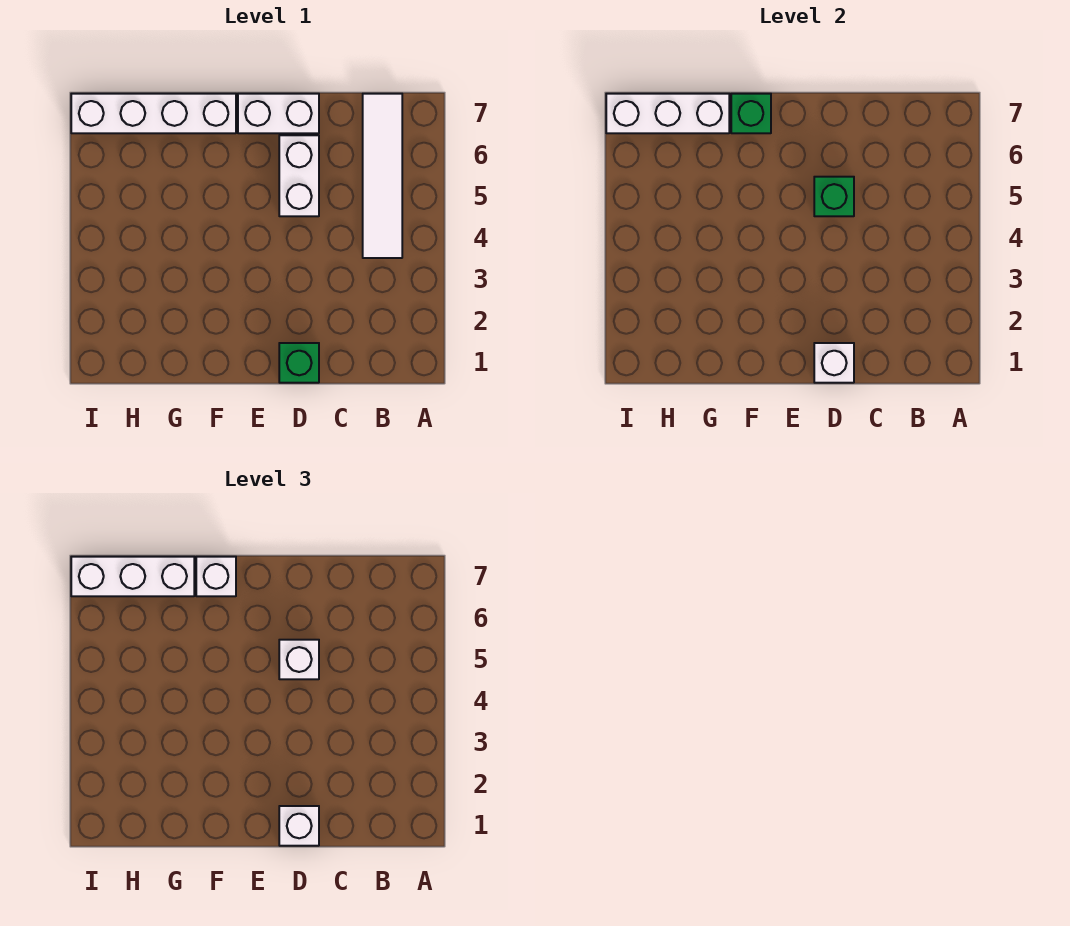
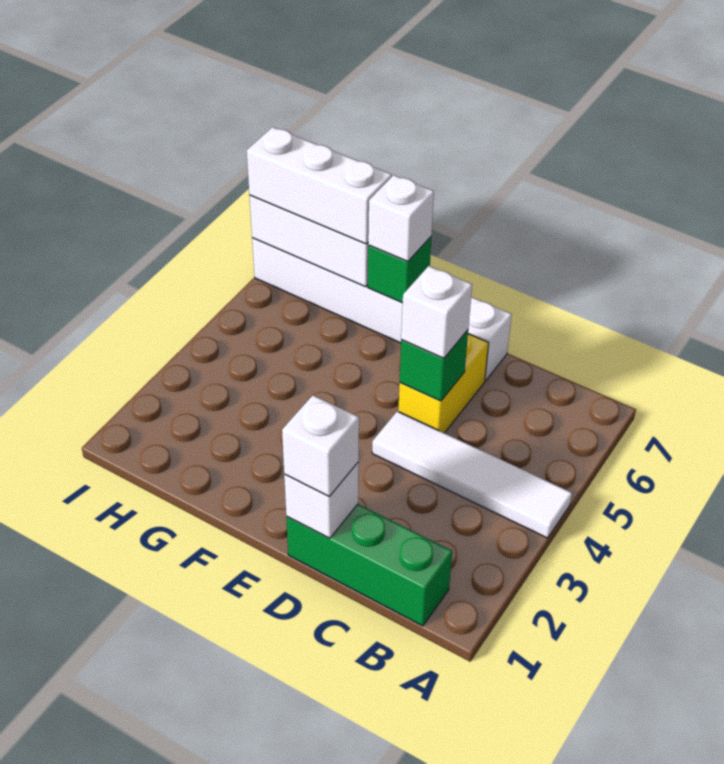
white 1x4 tile [363,94,402,258] -> white 1x4 tile turned to [372,411,572,538]
green 1x1 brick [279,343,319,383] -> green 1x3 brick [286,504,452,626]
white 1x2 brick [279,135,319,216] -> yellow 1x2 brick [398,334,489,433]

